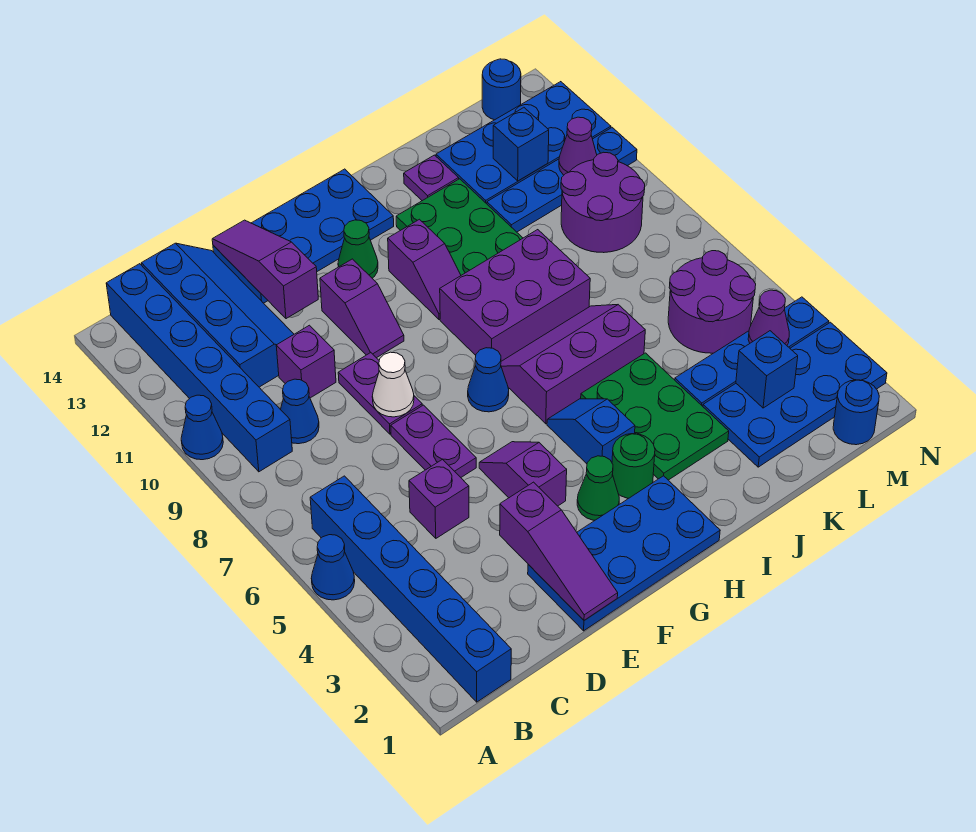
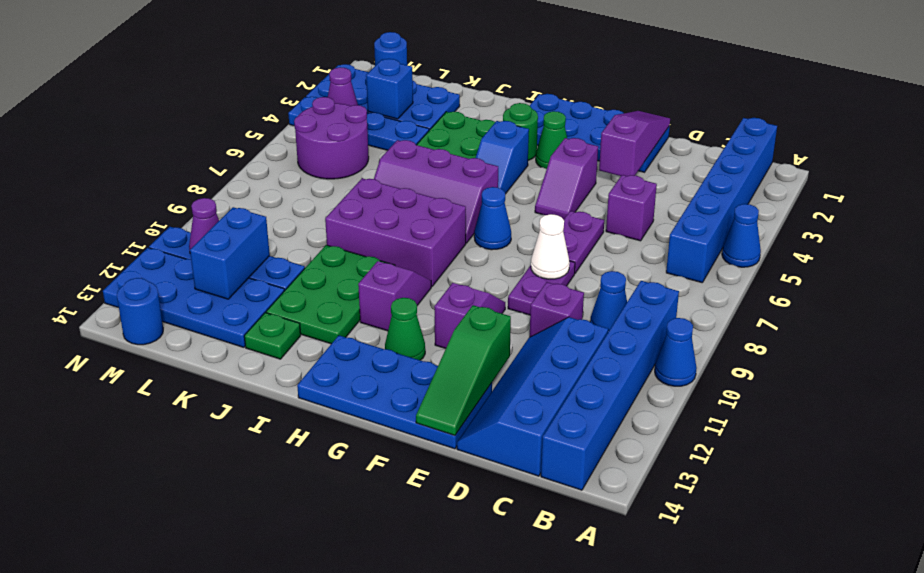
purple 1x3 slope [212,220,318,319] -> green 1x3 slope [416,305,511,436]
purple 1x1 plate [404,155,459,201] -> green 1x1 plate [244,313,301,359]
purple 2x2 round brick [561,152,645,253] -> none
blue 1x1 brick [493,108,549,181] -> blue 1x2 brick [190,207,270,299]

